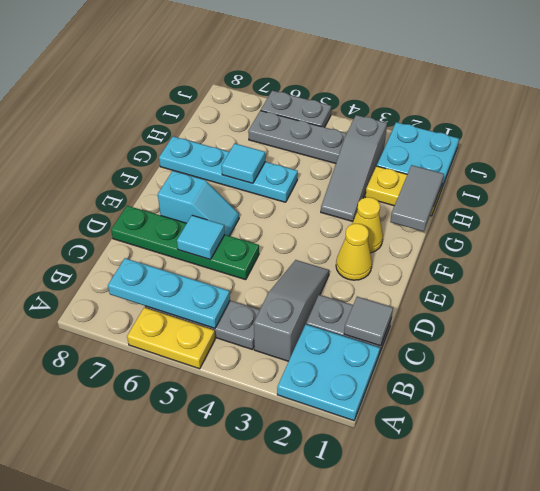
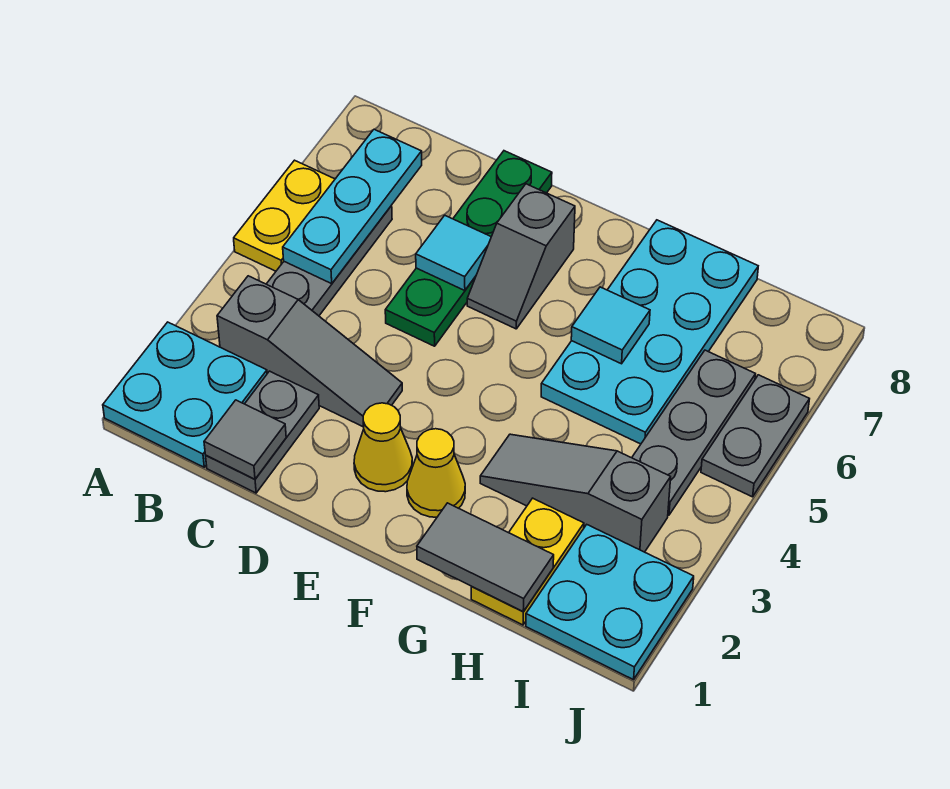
cyan 1x2 slope [158,171,239,236] -> grey 1x2 slope [467,184,575,329]
cyan 1x4 plate [159,136,298,202] -> cyan 2x4 plate [541,220,758,444]

